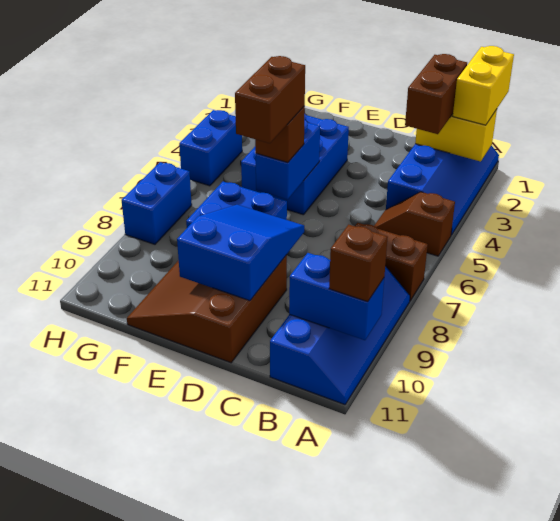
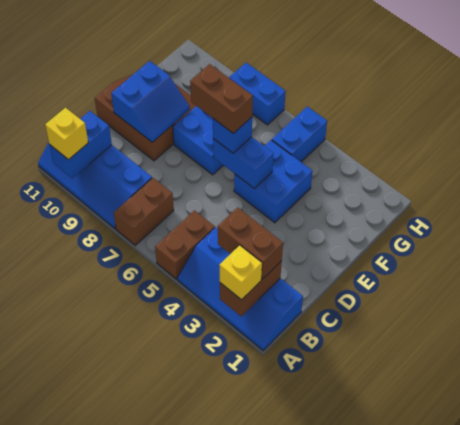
yellow 1x2 brick [453,46,514,125] -> yellow 1x1 brick [219,245,262,300]
yellow 1x2 brick [415,109,497,162] -> brown 1x2 brick [220,261,282,316]
brown 1x2 slope [374,192,455,256] -> brown 1x2 brick [155,210,215,279]
brown 1x1 brick [329,225,388,302] -> yellow 1x1 brick [45,108,88,160]
blue 2x3 slope [177,205,304,301] -> blue 2x2 slope [111,61,190,142]
blue 2x3 brick [241,114,349,215] -> blue 2x2 brick [234,140,312,223]
brown 1x1 brick [255,106,305,163] -> blue 1x1 brick [213,117,252,153]
blue 1x2 brick [179,110,242,186] -> blue 1x2 brick turned to [272,107,327,162]

